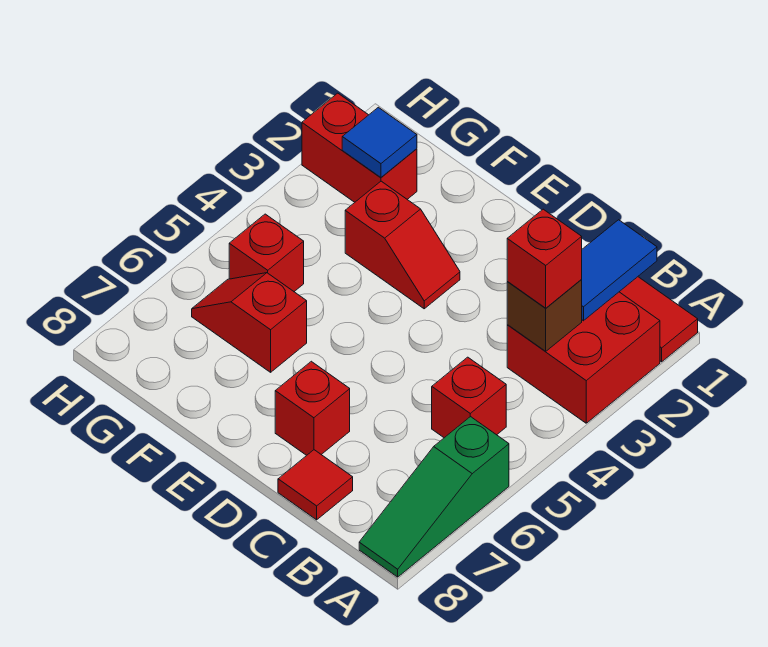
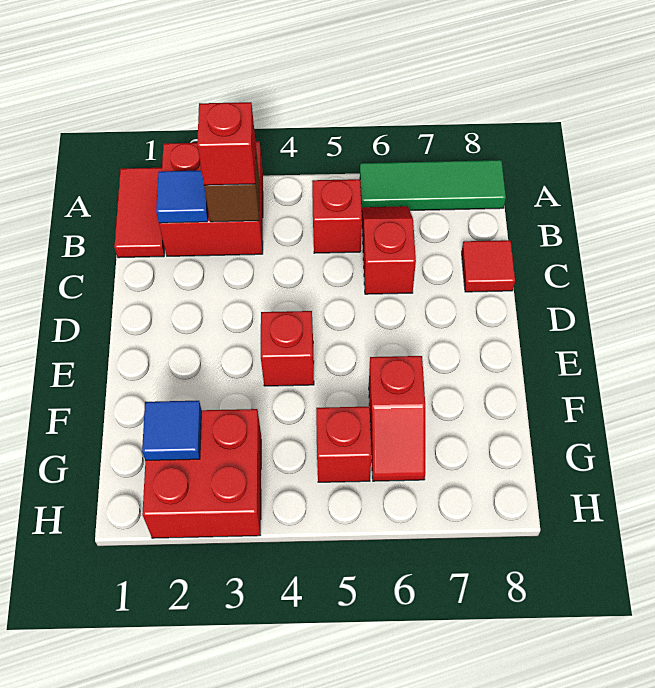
green 1x3 slope [359,416,509,577] -> green 1x3 tile [360,160,506,210]
blue 1x2 tile [581,220,657,321] -> blue 1x1 tile [156,171,208,223]
red 1x1 brick [275,361,350,455] -> red 1x1 brick moved to [261,311,314,386]
red 1x2 slope [345,181,460,309] -> red 1x2 slope moved to [361,206,416,294]
red 1x2 brick [302,93,417,202] -> red 2x2 brick [142,409,261,538]

